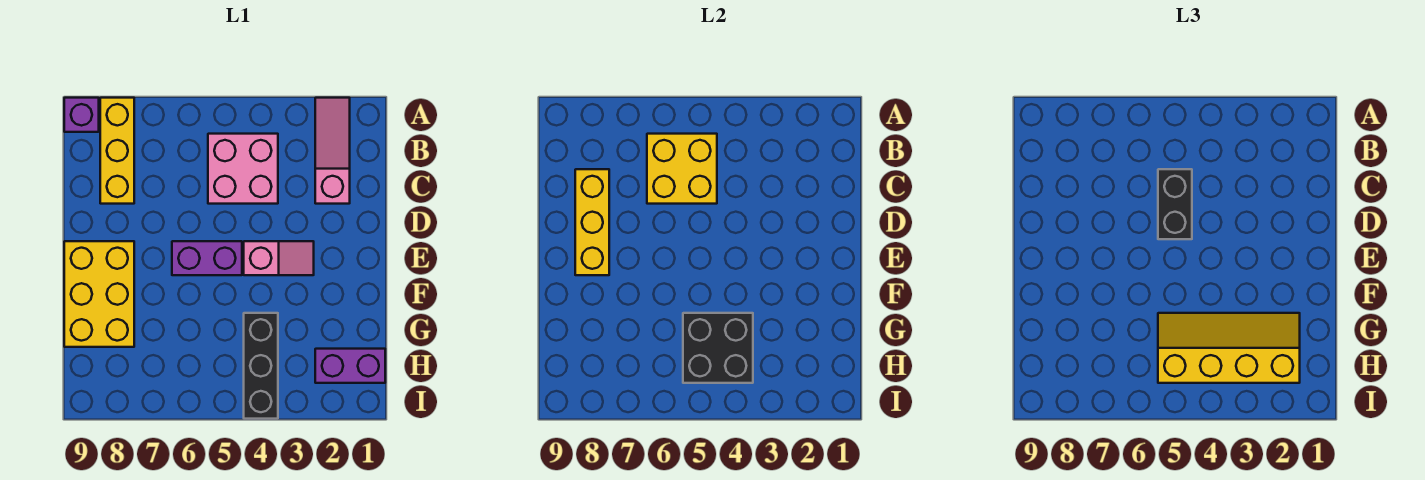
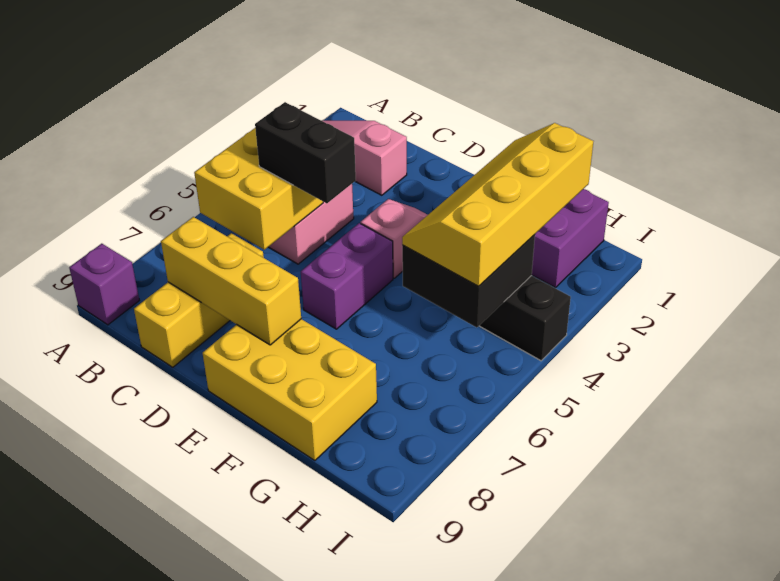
yellow 1x3 brick [100,98,134,204] -> yellow 1x3 brick turned to [134,233,264,367]

